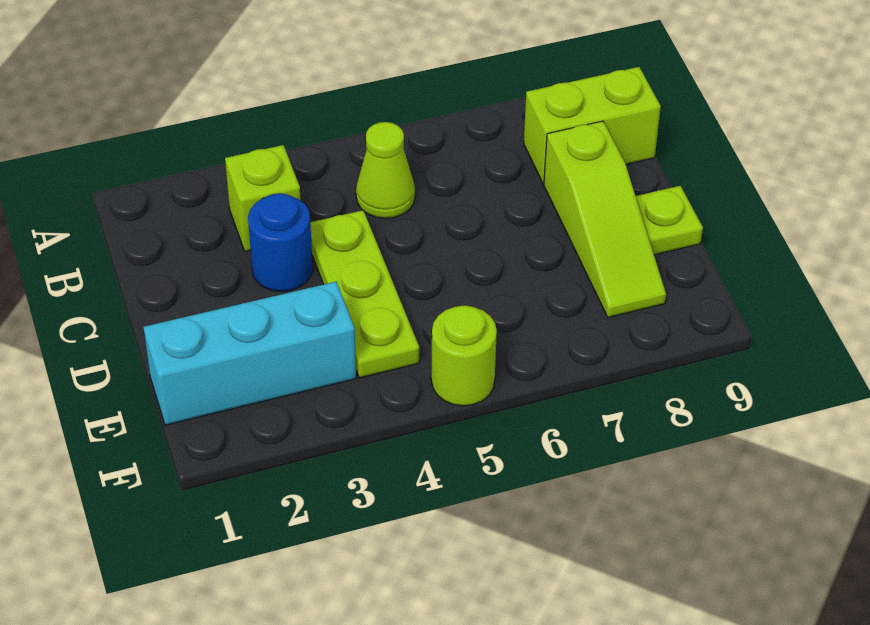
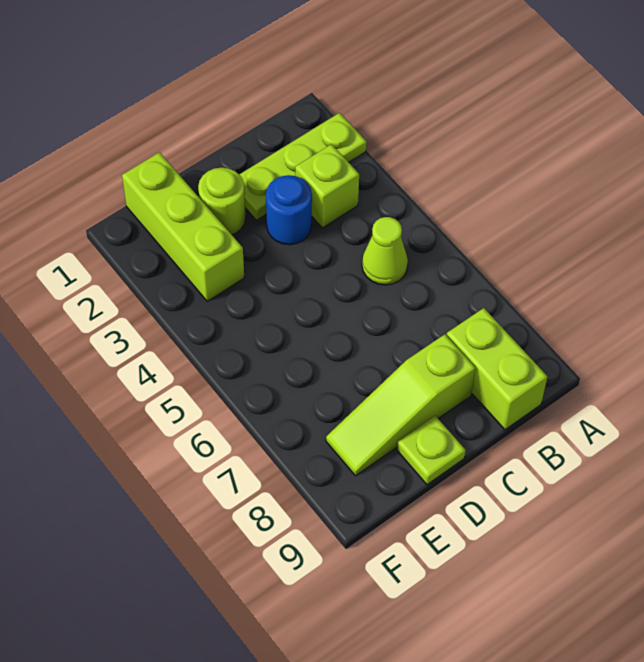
lime 1x3 plate [310,210,419,378] -> lime 1x3 plate moved to [239,113,367,220]
cyan 1x3 brick [143,282,356,425] -> lime 1x3 brick [122,152,244,301]
lime 1x1 round brick [431,305,497,406] -> lime 1x1 round brick moved to [198,168,246,235]

